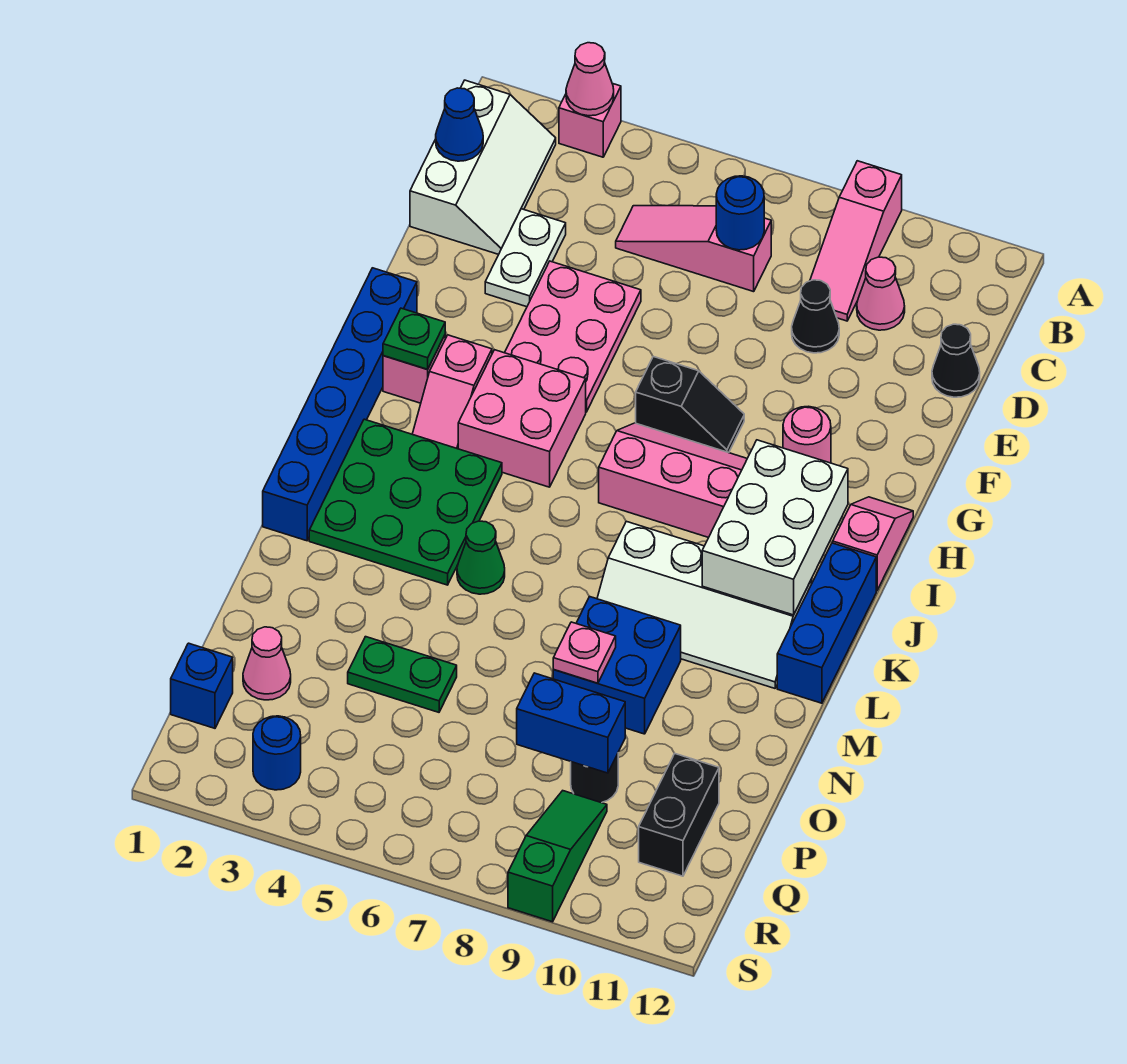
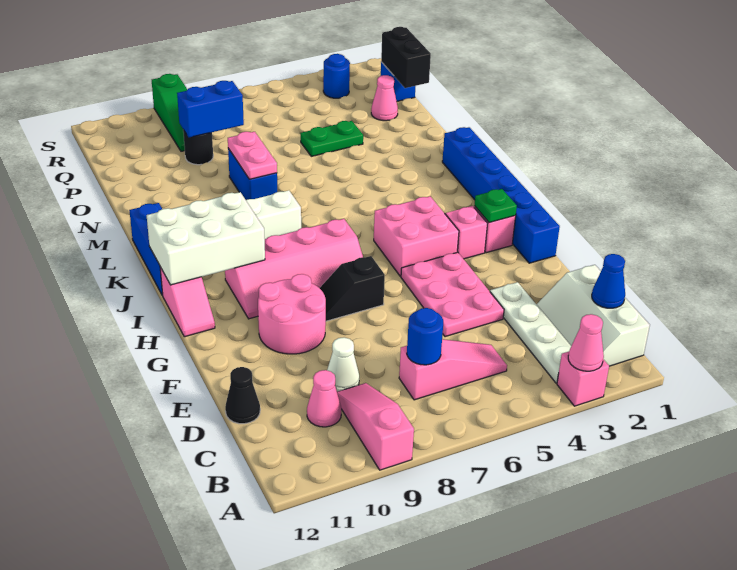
white 1x2 plate [485,209,566,307] -> white 1x4 plate [490,282,571,383]
black 1x1 cone [792,280,839,353] -> white 1x1 cone [327,337,359,391]
pink 1x1 round brick [783,406,831,463] -> pink 2x2 round brick [258,274,326,354]
white 2x3 brick [702,440,848,615] -> white 2x3 brick turned to [147,192,265,285]
green 3x3 plate [309,419,502,585] -> none
green 1x1 cone [457,521,505,594] -> none
blue 2x2 brick [553,597,681,734] -> blue 1x2 brick [228,148,277,200]
pink 1x1 plate [553,622,616,683] -> pink 1x2 plate [228,132,277,179]
black 1x2 brick [639,753,719,876] -> black 1x2 brick moved to [381,27,431,88]

